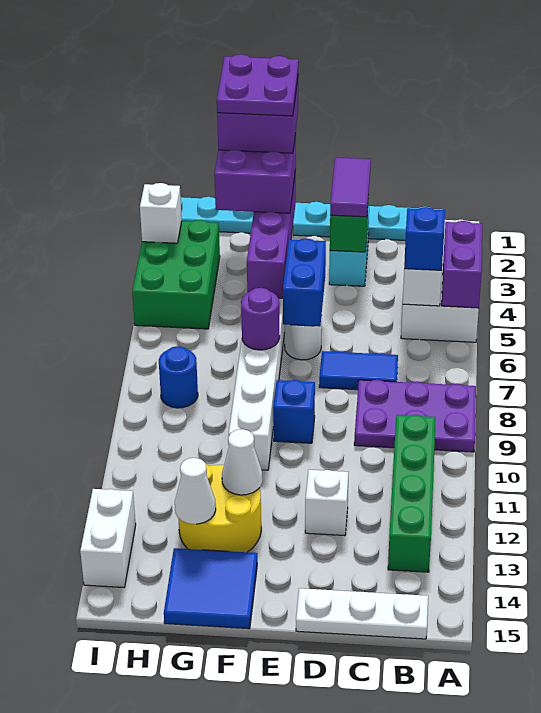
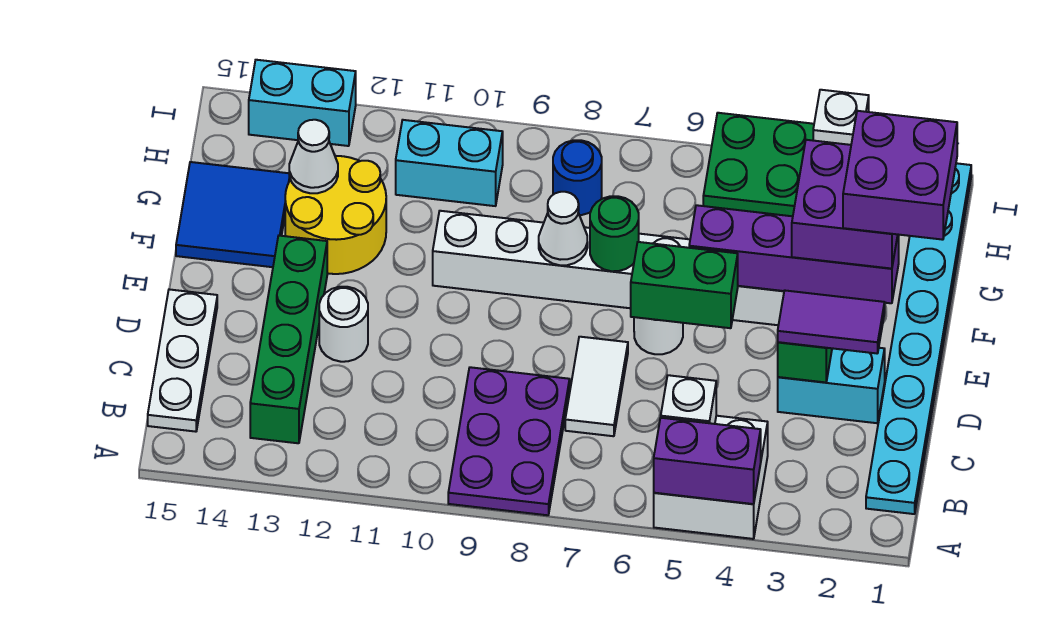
blue 1x1 brick [404,207,445,270] -> none
green 1x4 brick [388,415,436,572] -> green 1x4 brick turned to [250,236,327,443]
blue 1x2 tile [319,351,398,390] -> white 1x2 tile [565,337,628,436]
white 1x1 brick [305,470,349,536] -> white 1x1 round brick [319,287,368,362]
blue 1x2 brick [283,238,326,326] -> green 1x2 brick [631,242,738,328]
blue 1x1 brick [273,380,315,443] -> none
purple 2x2 plate [217,54,298,116] -> none
purple 1x1 round brick [241,288,280,350] -> green 1x1 round brick [590,196,639,271]
white 1x1 cone [222,429,262,495] -> white 1x1 cone moved to [539,192,588,265]
none -> cyan 1x2 brick [396,120,503,206]
white 1x2 brick [80,489,136,587] -> cyan 1x2 brick [249,60,356,146]

